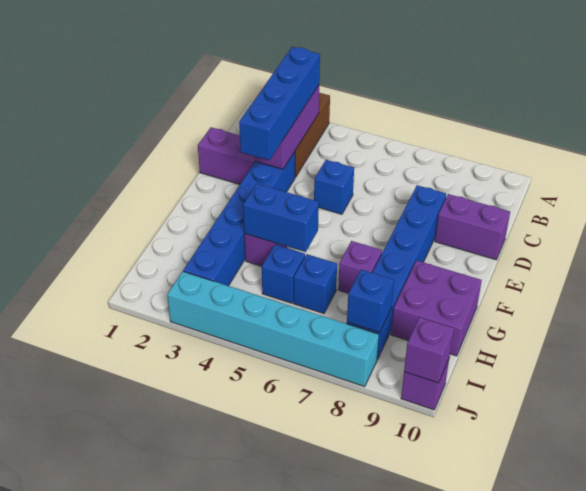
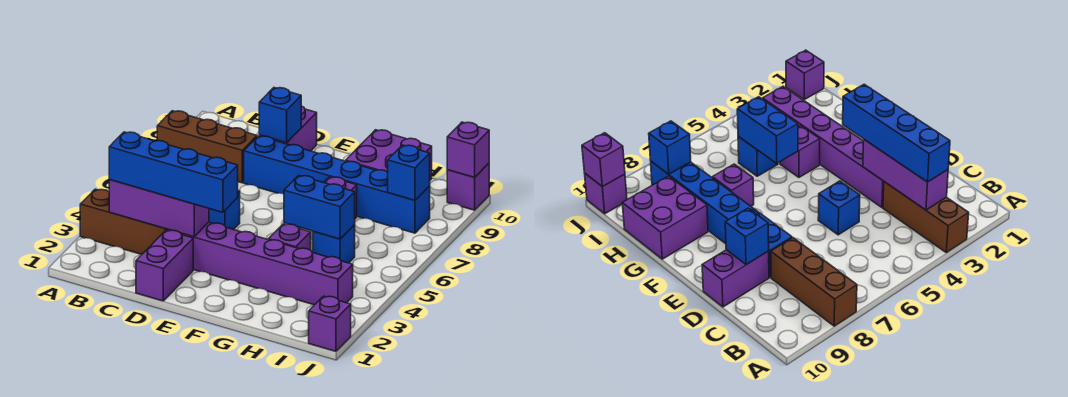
none -> brown 1x3 brick [157,111,257,183]
blue 1x6 brick [183,152,295,286] -> purple 1x6 brick [167,222,353,305]
blue 1x2 brick [243,184,319,252] -> blue 1x2 brick turned to [284,175,355,239]
blue 1x1 brick [294,254,337,313] -> blue 1x1 brick moved to [259,88,301,143]
none -> purple 1x1 brick [309,296,351,351]
cyan 1x6 brick [167,271,379,387] -> none

